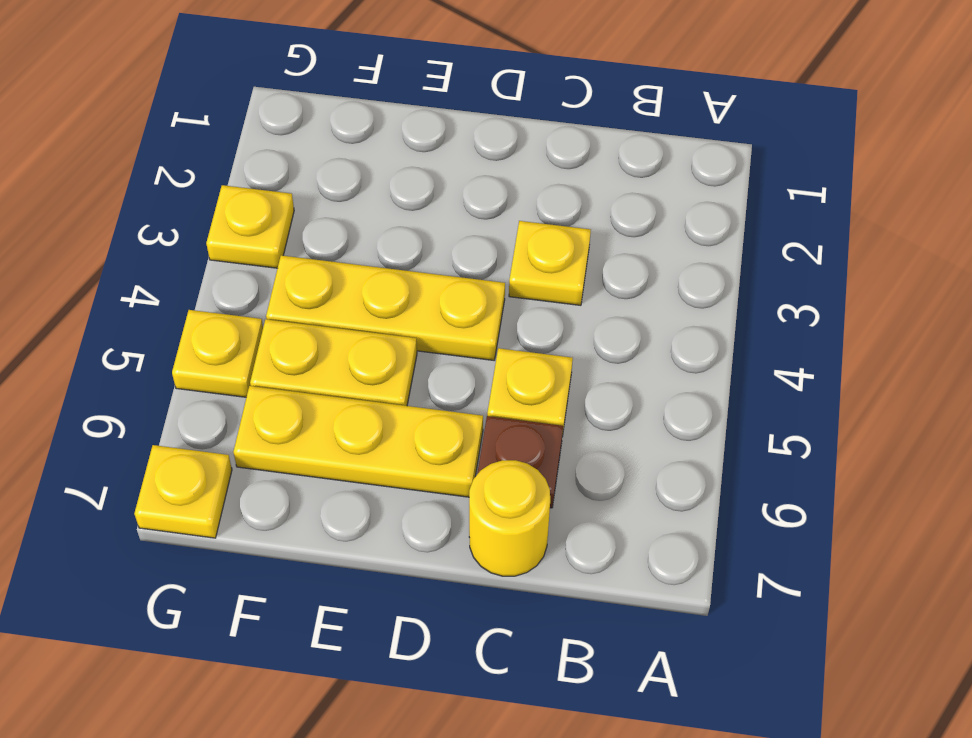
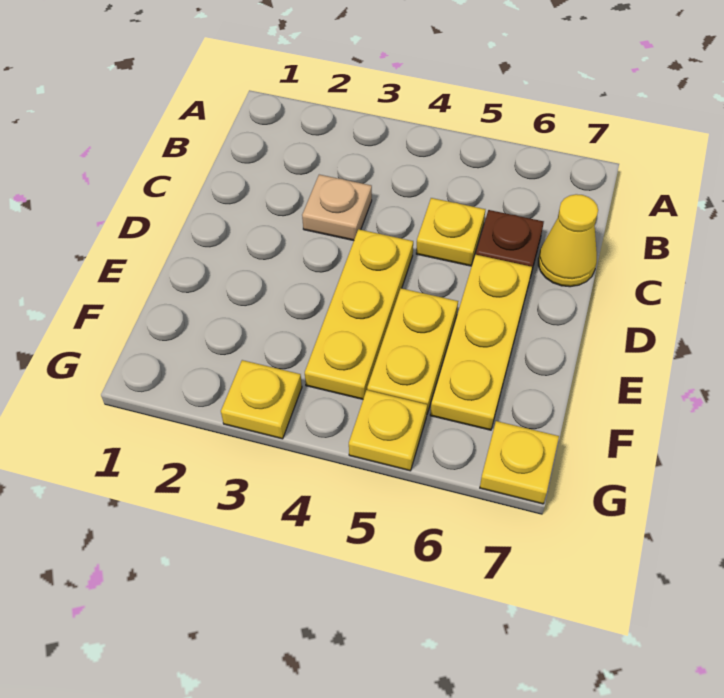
yellow 1x1 plate [509,221,591,305] -> tan 1x1 plate [302,175,372,241]
yellow 1x1 round brick [469,460,550,576] -> yellow 1x1 cone [538,194,598,287]

